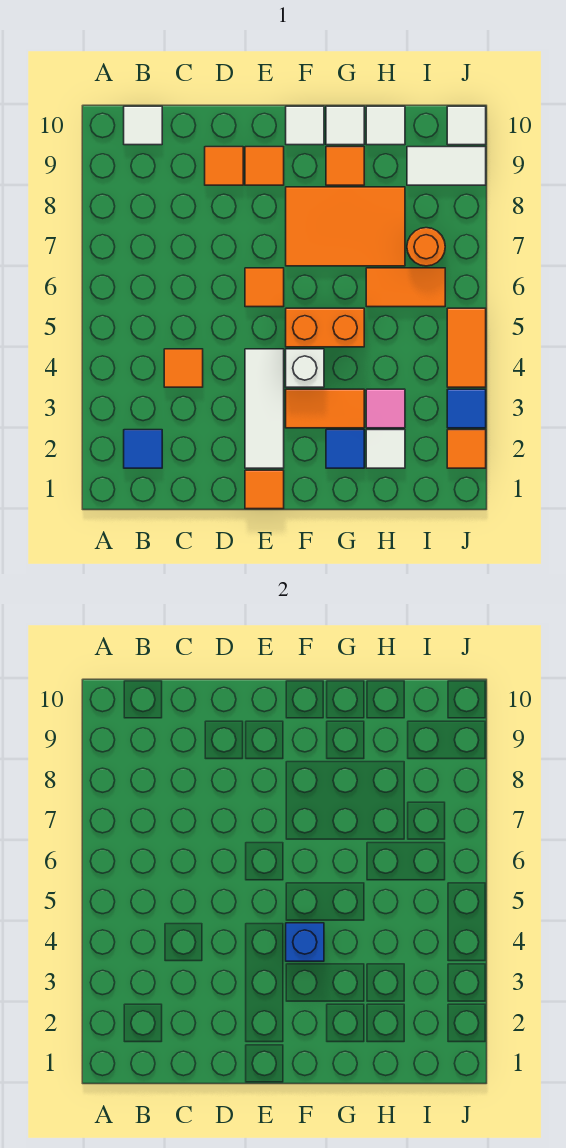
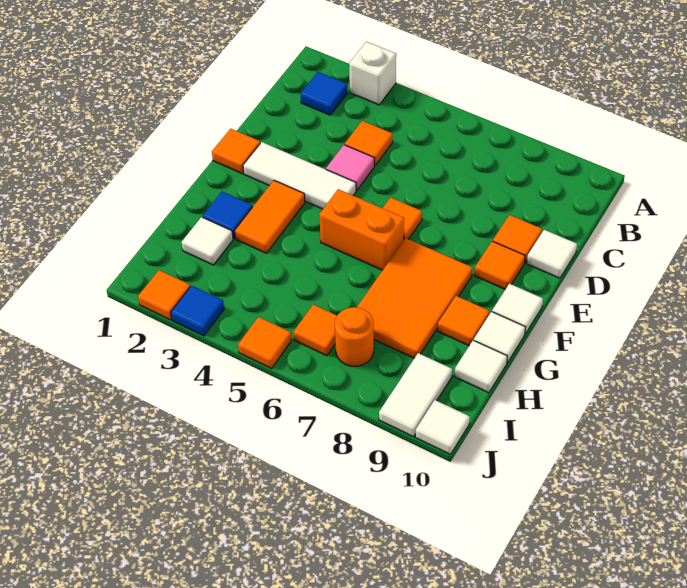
white 1x1 tile [124,106,162,145] -> white 1x1 tile moved to [527,230,577,278]
white 1x1 brick [286,349,324,387] -> white 1x1 brick moved to [349,42,396,105]
blue 1x1 brick [286,923,324,961] -> none
orange 1x2 brick [286,308,364,347] -> orange 1x2 brick turned to [319,189,404,270]
pink 1x1 tile [366,389,405,428] -> pink 1x1 tile moved to [326,145,374,190]
orange 1x2 tile [366,268,445,307] -> orange 1x1 tile [294,305,337,356]
orange 1x2 tile [447,308,486,387] -> orange 1x1 tile [238,317,292,368]

